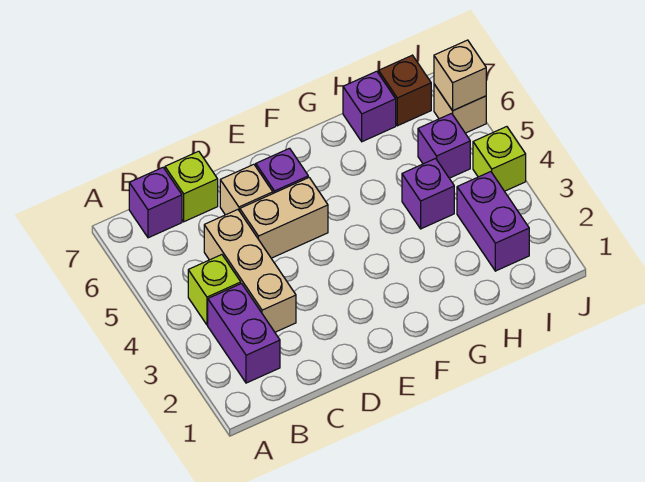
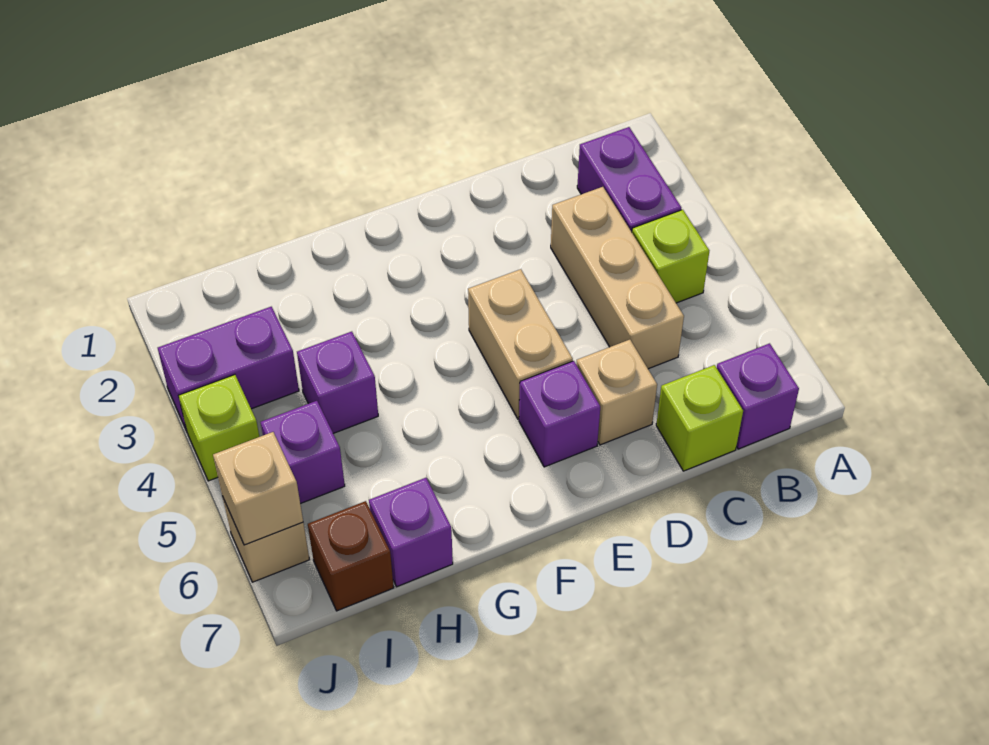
tan 1x2 brick [240,177,328,258] -> tan 1x2 brick turned to [468,269,573,419]
purple 1x2 brick [457,172,529,271] -> purple 1x2 brick turned to [158,307,299,431]

